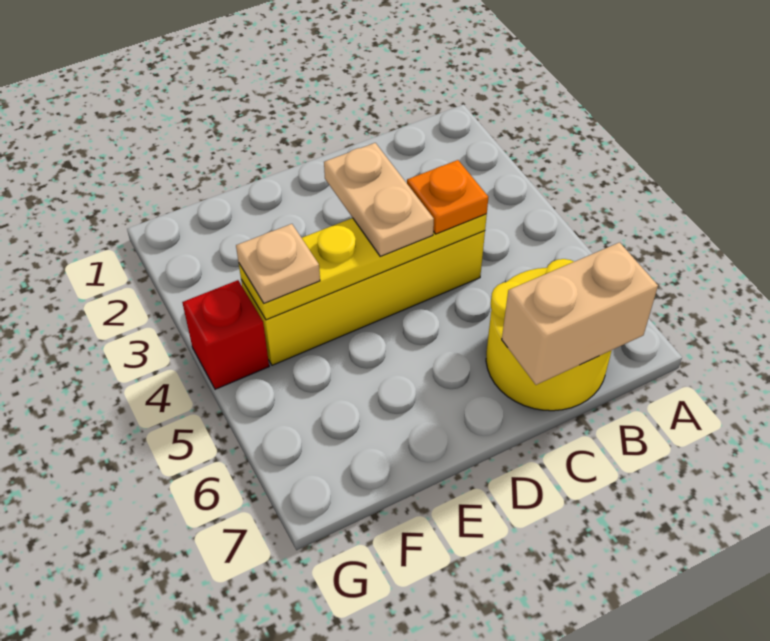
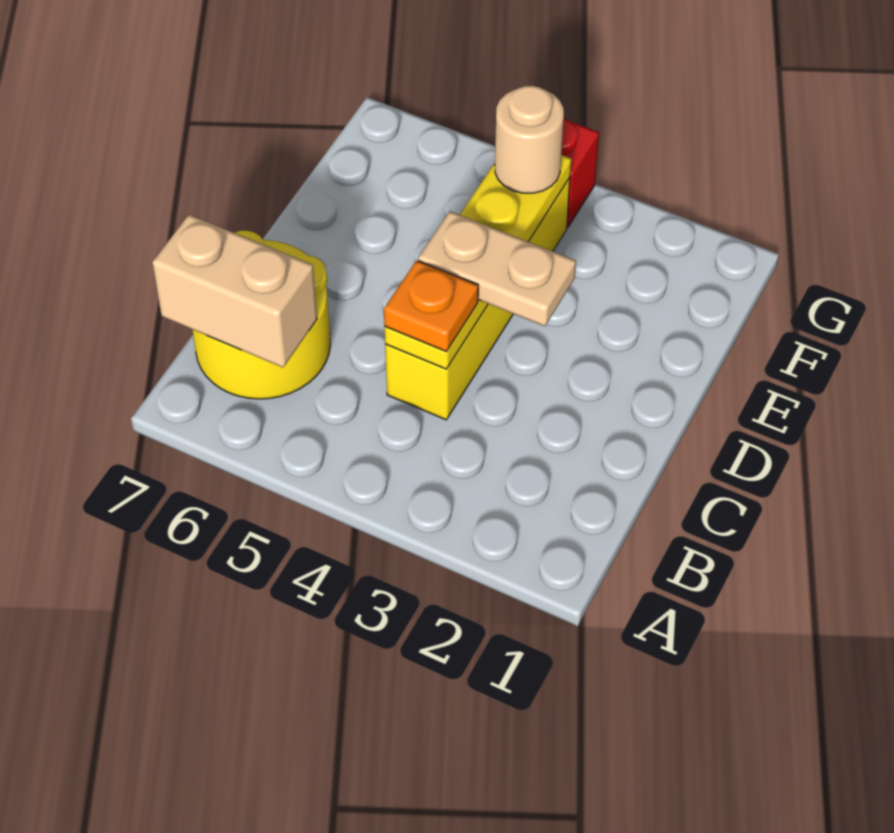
tan 1x2 brick [502,242,658,385] -> tan 1x2 brick turned to [152,215,317,367]
tan 1x1 plate [236,224,320,303] -> tan 1x1 round brick [495,86,564,193]

